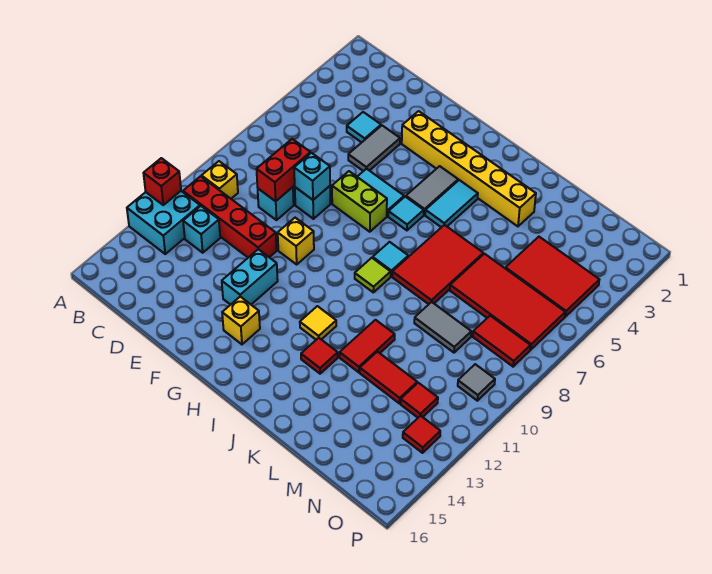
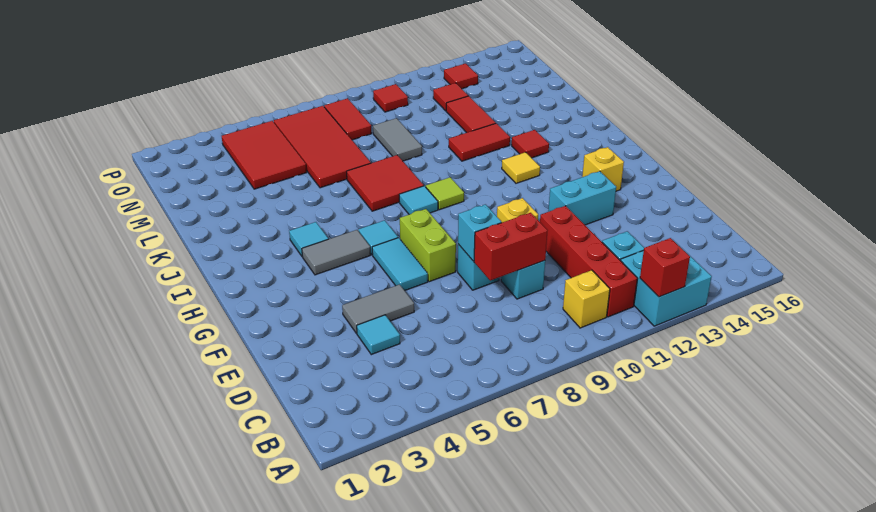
yellow 1x6 brick [402,111,536,226] -> none
cyan 1x2 tile [425,180,478,227] -> cyan 1x1 tile [289,222,328,256]
red 2x3 tile [392,225,483,304] -> red 2x2 tile [347,155,424,211]
grey 1x1 tile [458,364,495,401] -> red 1x1 tile [373,84,408,112]

